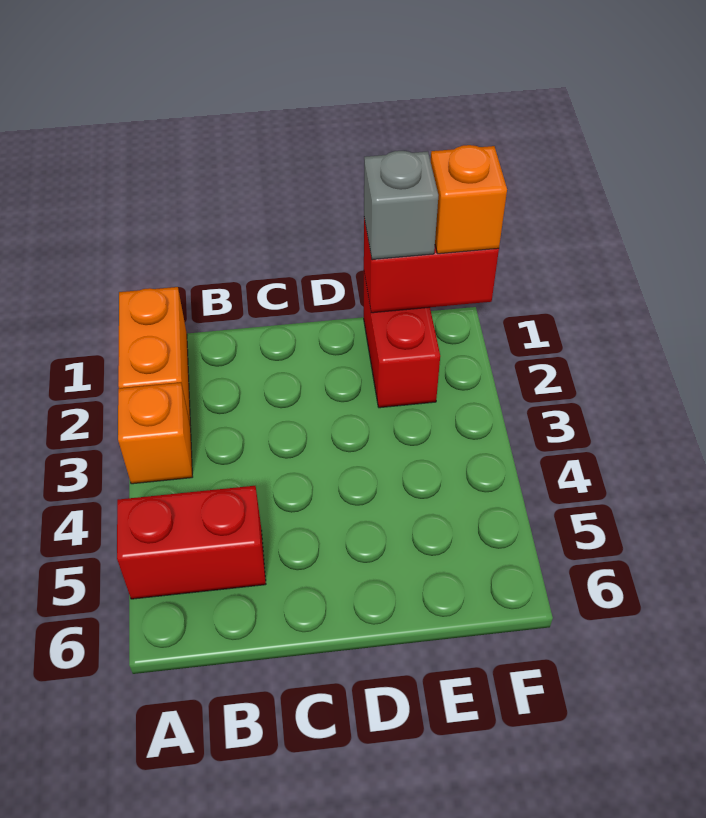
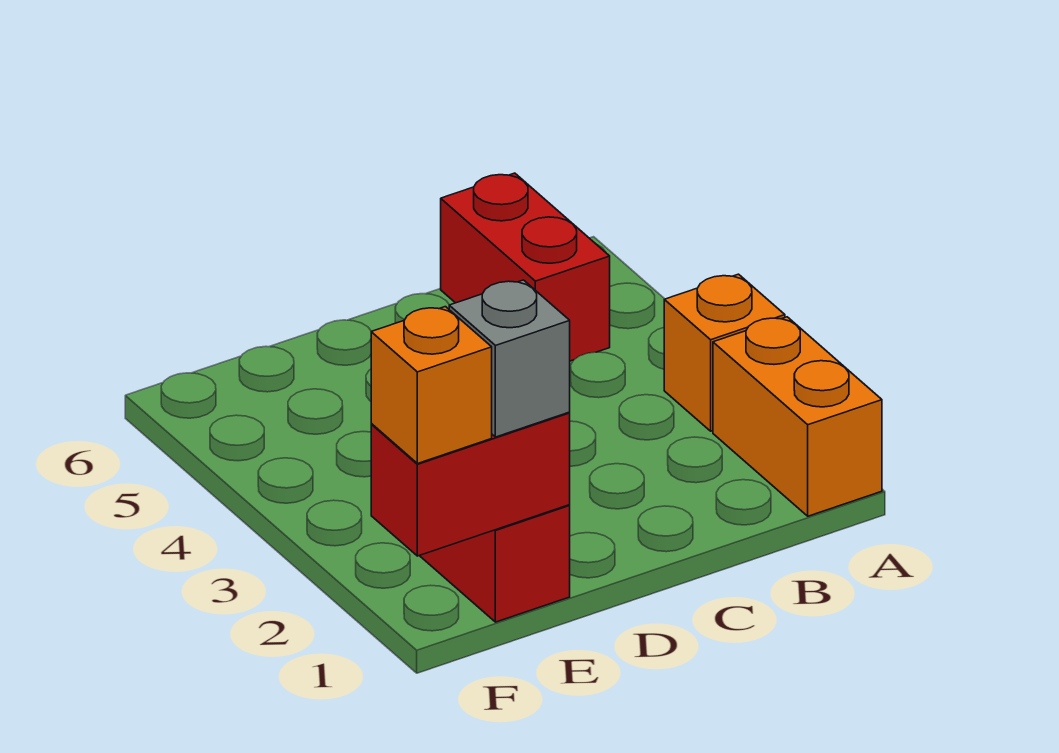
red 1x2 brick [117,486,266,599] -> red 1x2 brick turned to [441,173,610,361]

